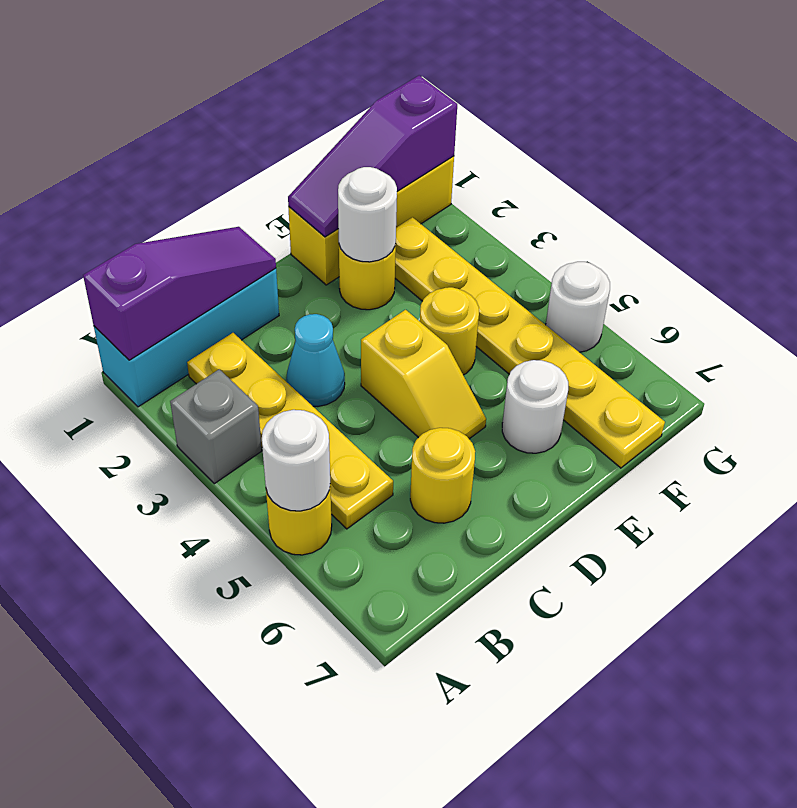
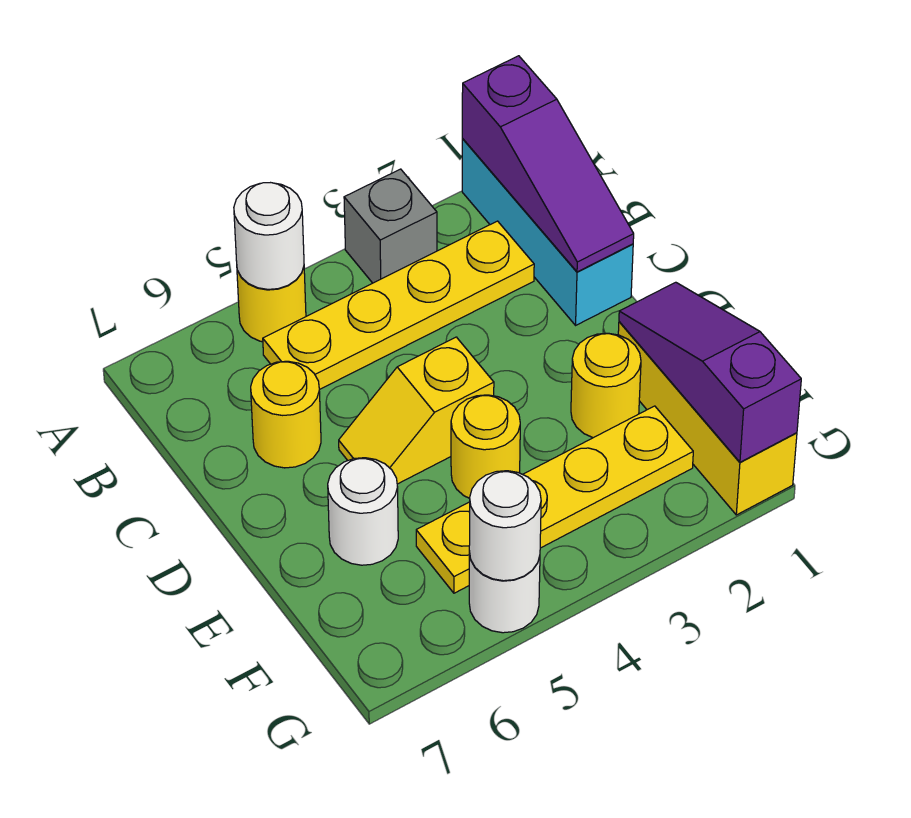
cyan 1x1 cone [286,314,345,406] -> none
white 1x1 round brick [338,167,397,262] -> white 1x1 round brick moved to [469,471,541,581]
yellow 1x6 plate [395,217,665,468] -> yellow 1x4 plate [416,406,693,593]

